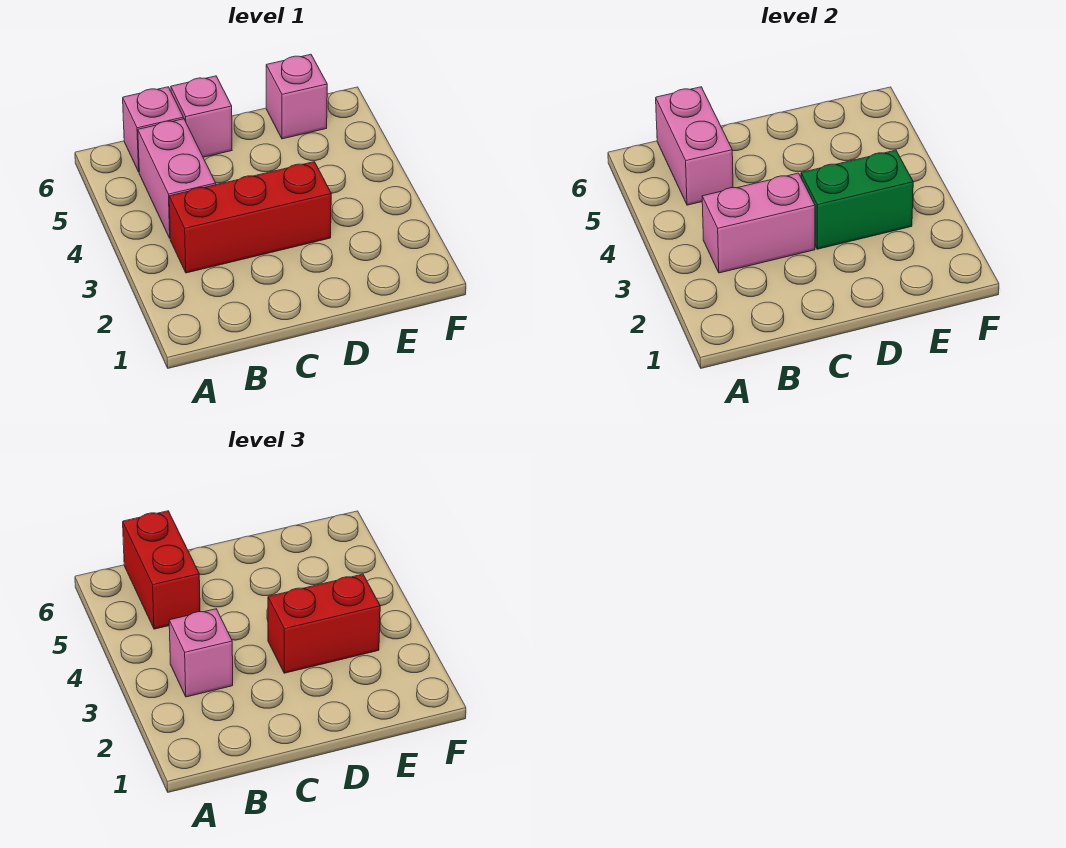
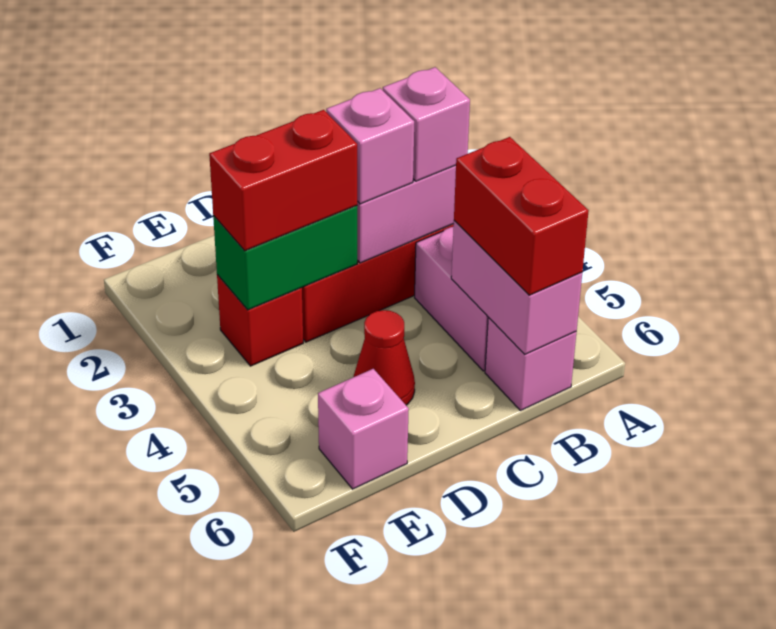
pink 1x1 brick [171,76,232,157] -> pink 1x1 brick moved to [326,88,414,204]
none -> red 1x1 cone [353,310,415,405]
none -> red 1x1 brick [217,275,303,366]

